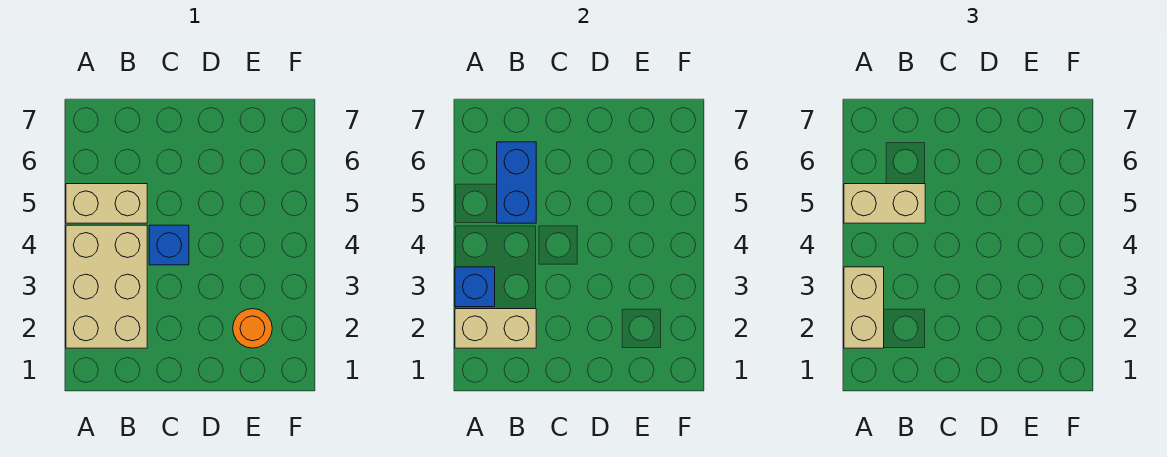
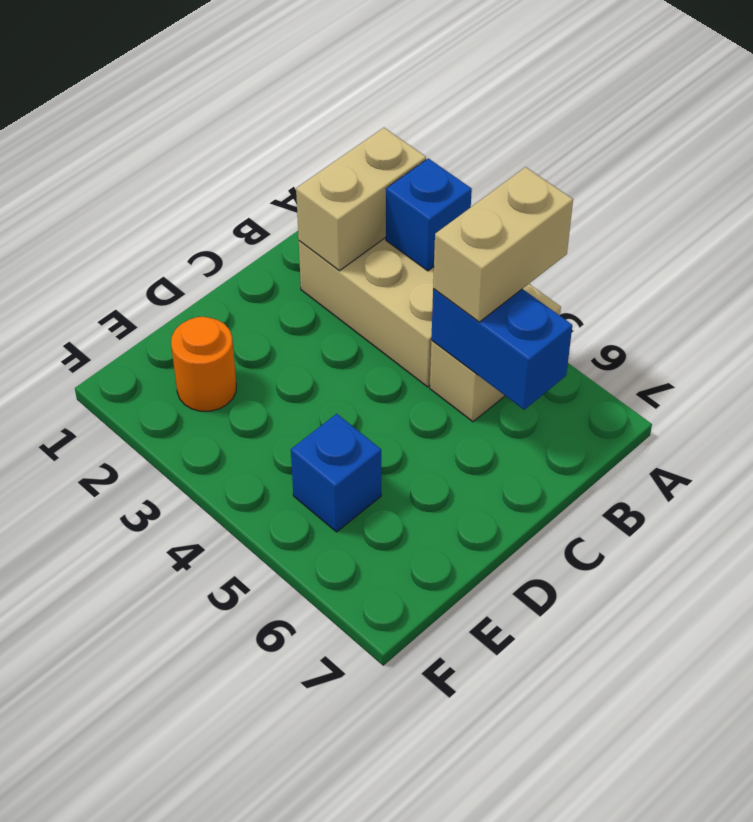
tan 1x2 brick [844,267,884,348] -> none
blue 1x1 brick [149,225,189,265] -> blue 1x1 brick moved to [291,414,381,532]

